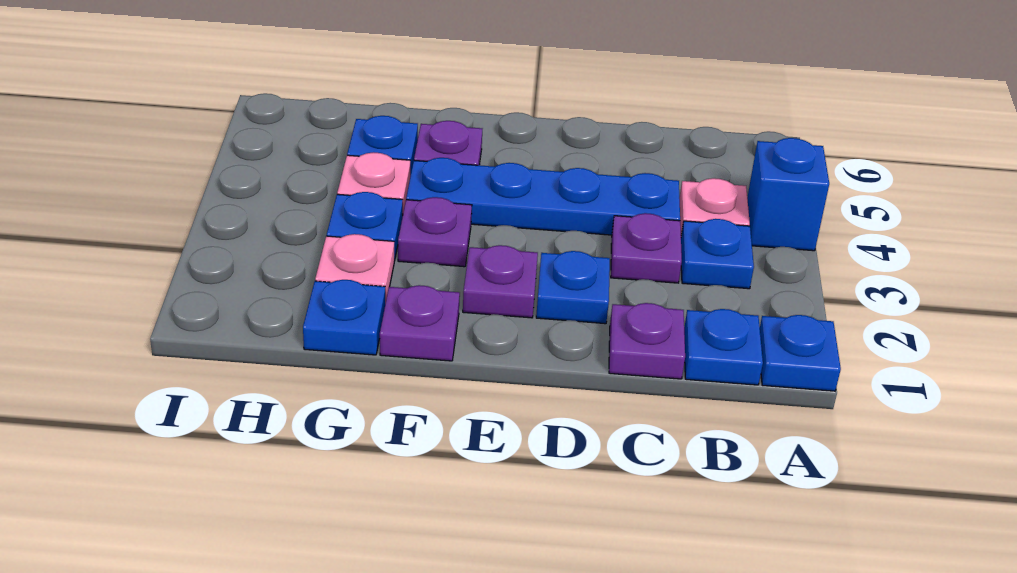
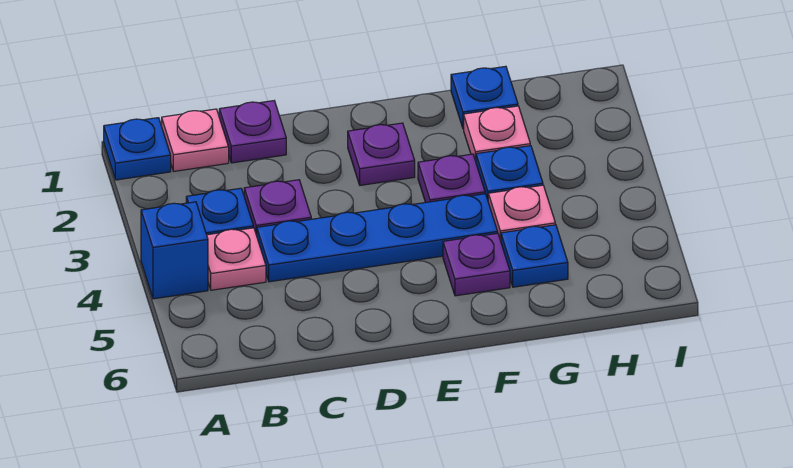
blue 1x1 plate [684,309,763,385] -> pink 1x1 plate [162,109,229,171]
blue 1x1 plate [536,251,610,324] -> none
purple 1x1 plate [380,285,460,361] -> none

